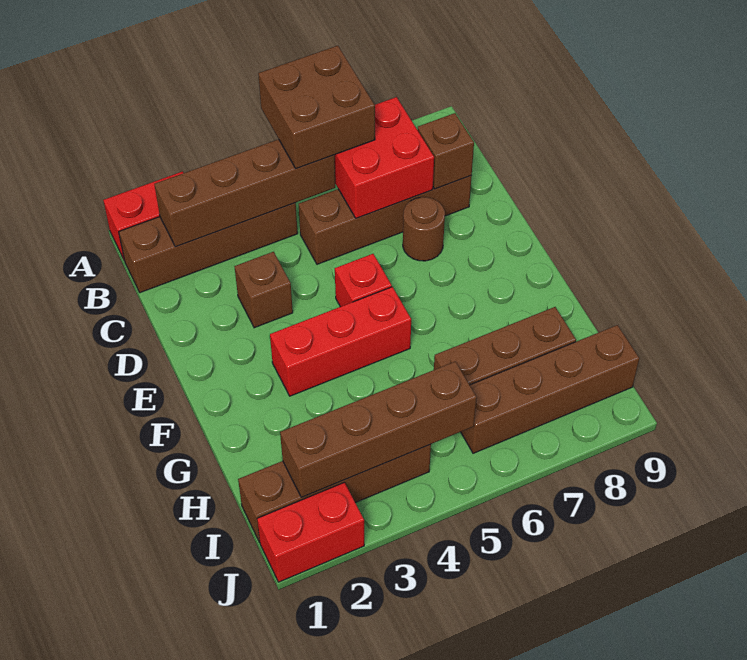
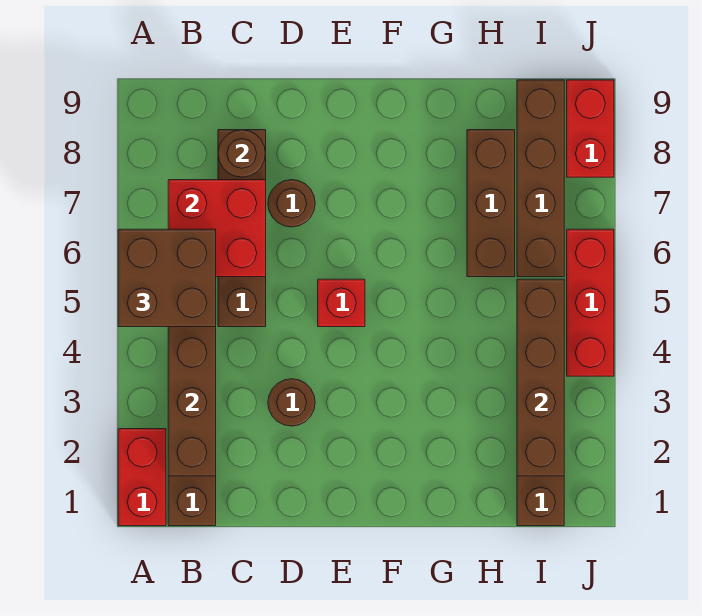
brown 1x1 brick [418,113,474,189] -> brown 1x1 round brick [218,130,266,177]
brown 1x1 brick [234,252,293,328] -> brown 1x1 round brick [268,379,315,426]
red 1x3 brick [270,287,411,396] -> red 1x3 brick moved to [567,229,614,376]
red 1x2 brick [257,482,364,582] -> red 1x2 brick moved to [567,80,614,177]

